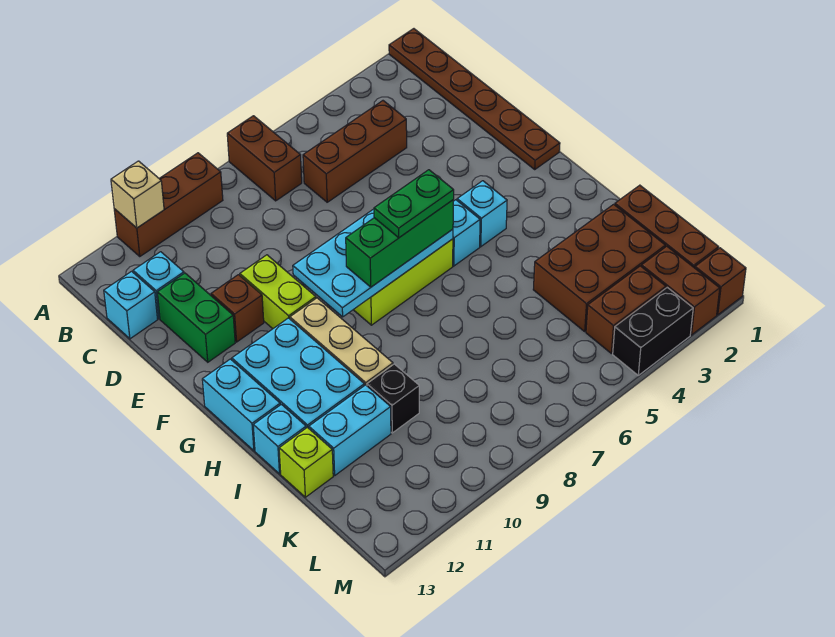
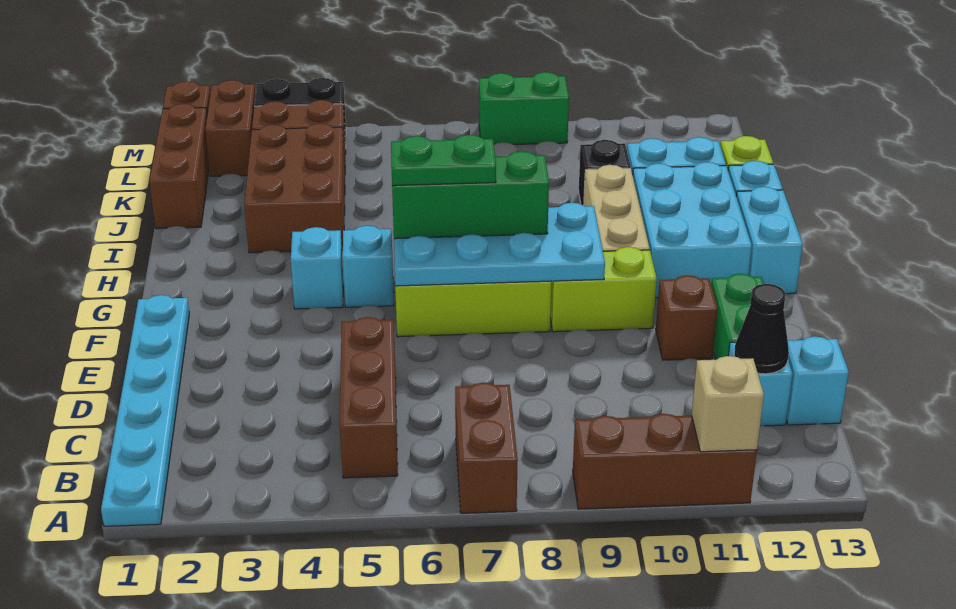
brown 1x6 plate [389,29,560,169] -> cyan 1x6 plate [101,295,189,526]
brown 1x3 brick [303,101,407,202] -> brown 1x3 brick turned to [340,317,398,478]
none -> black 1x1 cone [734,284,789,374]
lime 1x2 brick [240,255,316,329] -> lime 1x2 brick turned to [550,247,657,332]
brown 2x3 brick [533,204,665,331] -> brown 2x3 brick turned to [244,123,345,253]
none -> green 1x2 brick [479,72,569,145]

